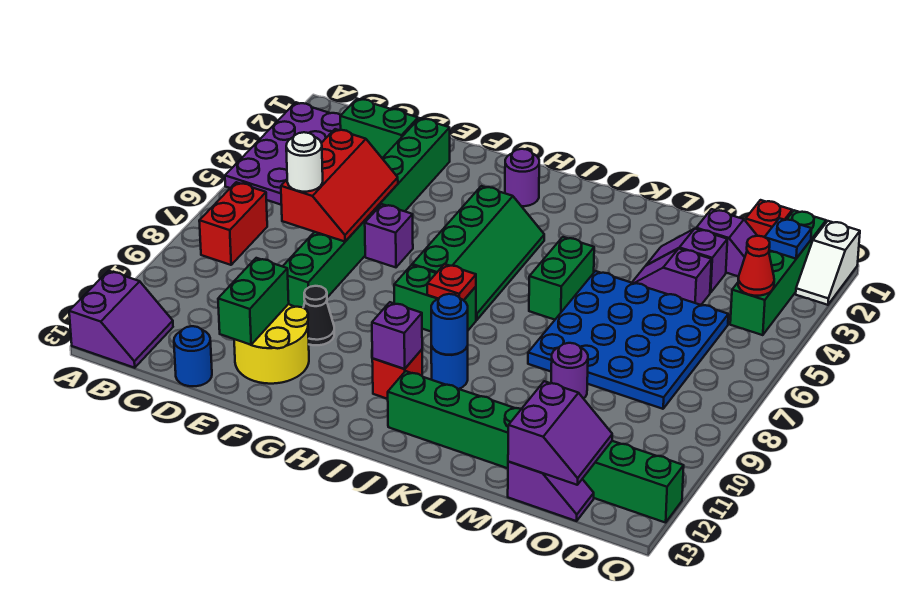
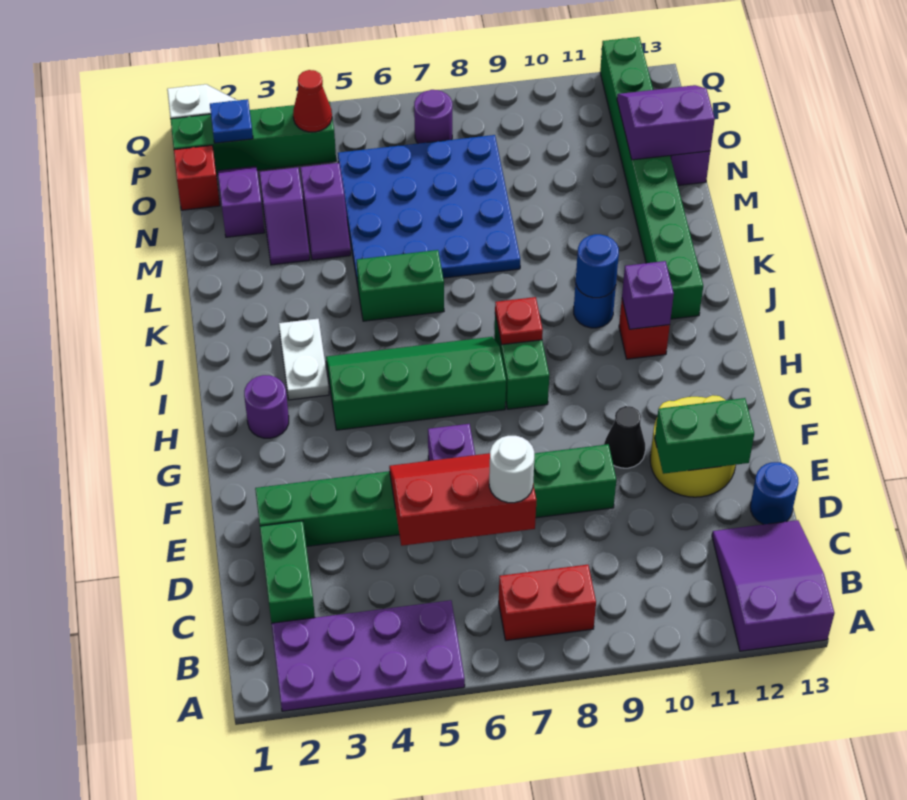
purple 2x2 slope [69,271,173,368] -> purple 2x3 slope [712,520,834,651]
none -> white 1x2 plate [279,319,329,400]
purple 1x1 round brick [551,343,588,399] -> purple 1x1 round brick moved to [414,90,452,144]

